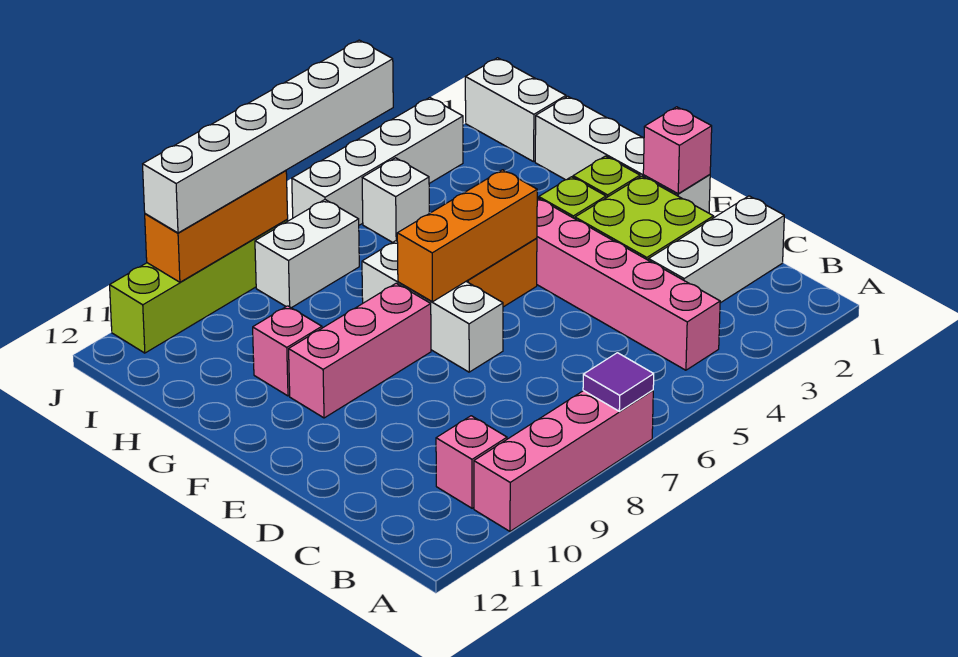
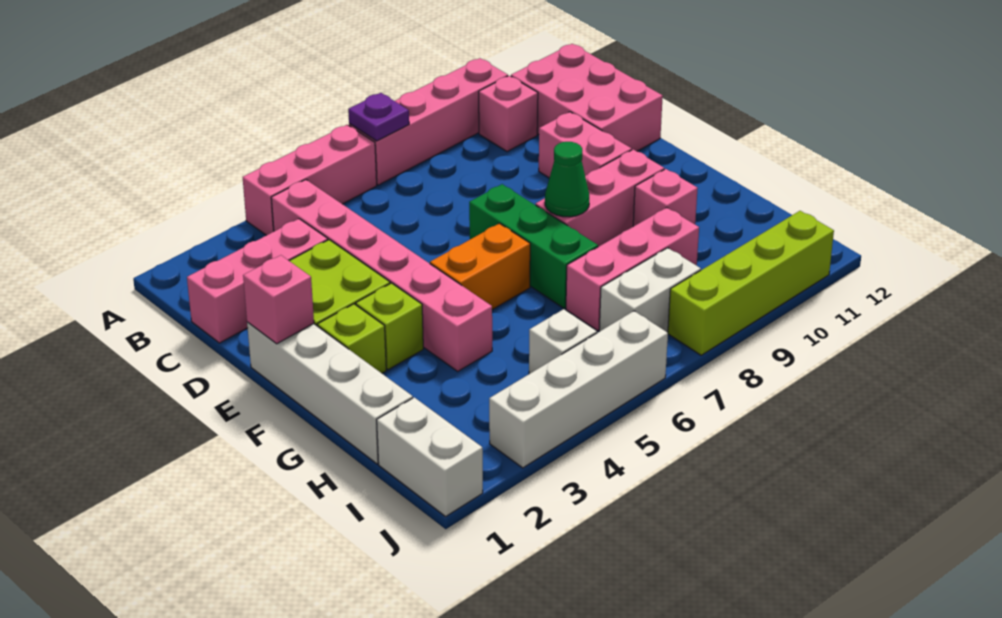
none -> pink 1x3 brick [243,125,377,235]
purple 1x1 tile [583,353,654,411] -> purple 1x1 plate [348,93,409,141]
none -> pink 2x3 brick [511,44,663,151]
white 1x3 brick [649,196,784,303] -> pink 1x3 brick [187,219,328,343]
none -> pink 1x2 brick [539,112,632,178]
white 1x3 brick [362,241,503,372] -> green 1x3 brick [469,184,598,308]
orange 1x3 brick [397,170,537,302] -> none
none -> green 1x1 cone [545,142,589,217]
none -> pink 1x3 brick [566,207,699,331]
white 1x6 brick [143,40,393,233] -> none
orange 1x3 brick [145,170,288,282] -> none

